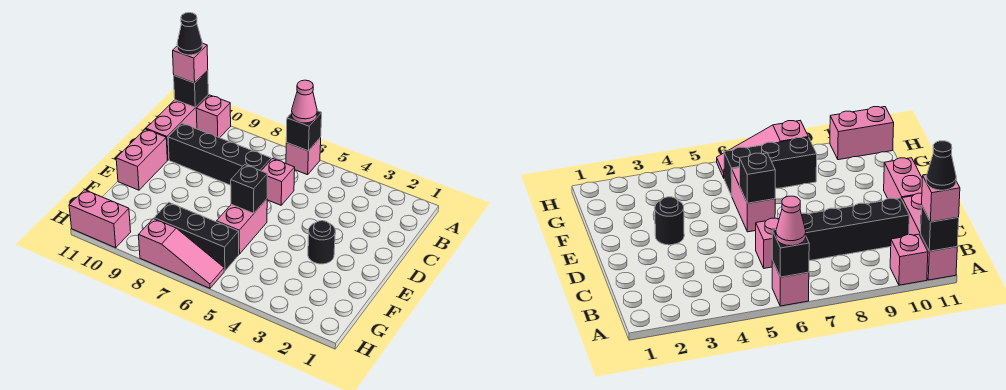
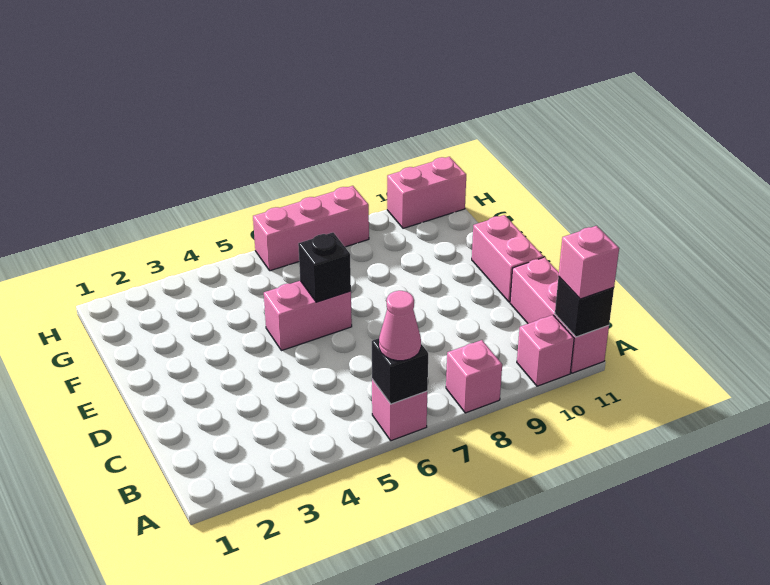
black 1x1 cone [177,13,202,55] -> none
pink 1x1 brick [261,159,295,205] -> pink 1x1 brick moved to [446,340,502,413]
black 1x4 brick [168,123,271,185] -> none
black 1x1 round brick [308,221,335,264] -> none
pink 1x2 brick [216,199,267,254] -> pink 1x2 brick turned to [264,281,352,351]
black 1x3 brick [154,202,239,271] -> none
pink 1x3 slope [139,219,224,288] -> pink 1x3 brick [253,186,369,271]

